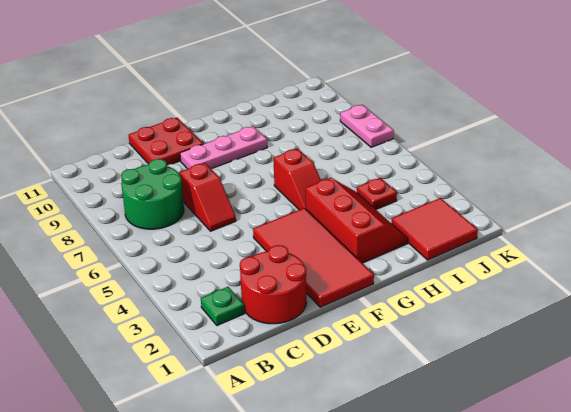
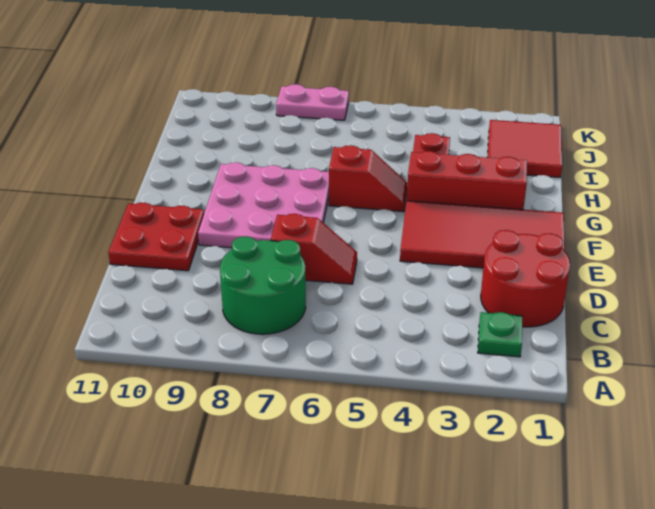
pink 1x3 plate [180,126,267,169] -> pink 3x3 plate [198,162,329,248]

